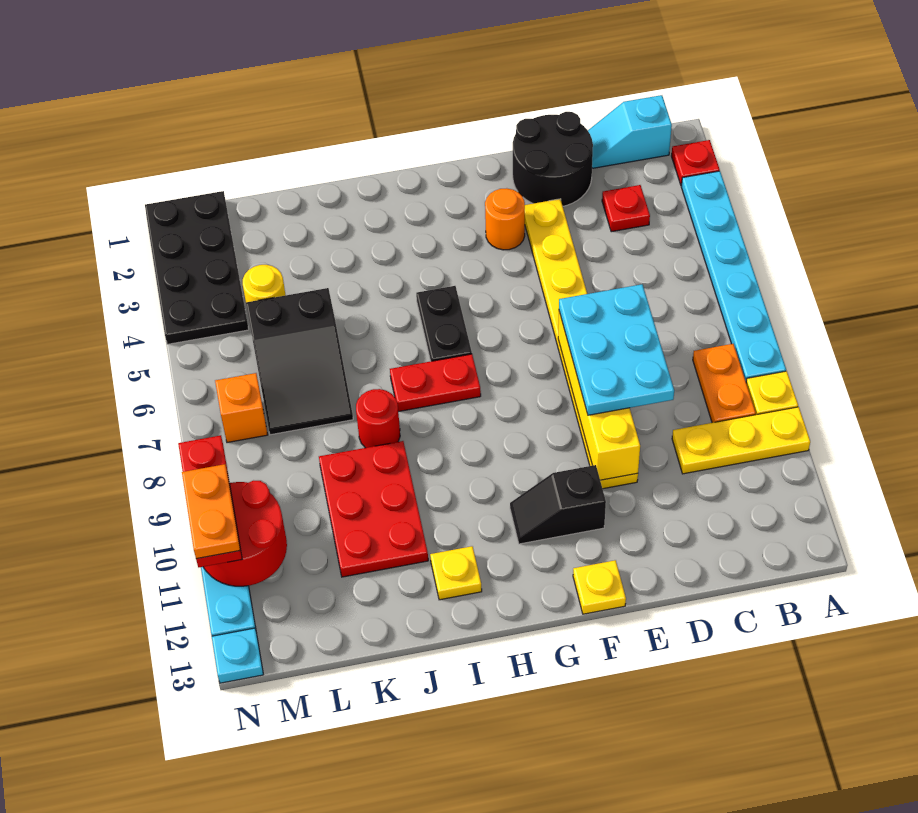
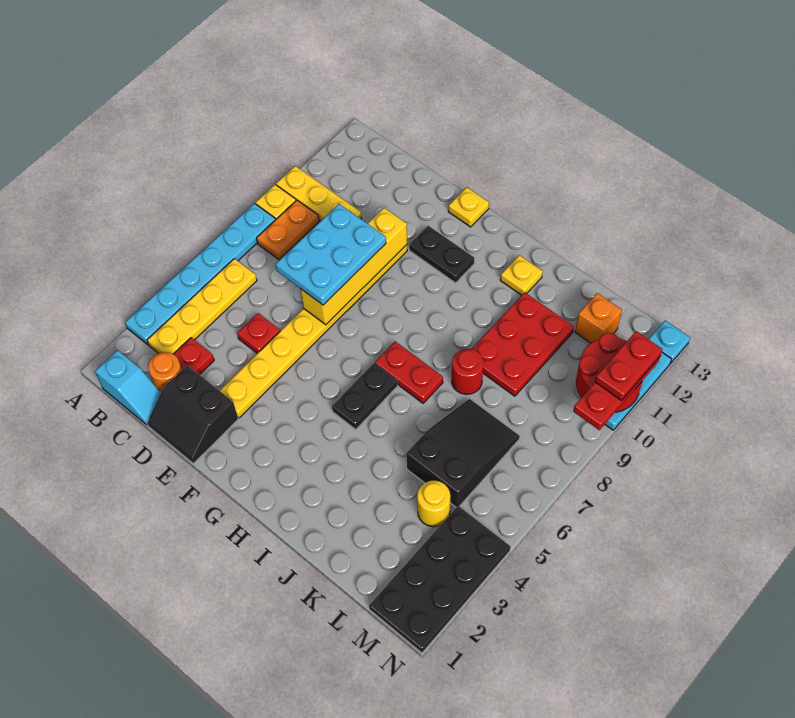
red 1x1 plate [672,140,720,186] -> red 1x1 plate moved to [237,313,280,353]
none -> yellow 1x4 plate [147,259,257,354]
black 2x2 round brick [513,112,593,206] -> black 2x2 slope [147,365,238,463]
orange 1x1 round brick [485,188,525,250] -> orange 1x1 round brick moved to [148,352,182,392]
black 1x2 slope [510,465,606,544] -> black 1x2 plate [409,226,474,283]
orange 1x1 brick [215,373,268,443] -> orange 1x1 brick moved to [575,293,622,343]
orange 1x2 plate [182,464,240,559] -> red 1x2 plate [595,331,662,401]

